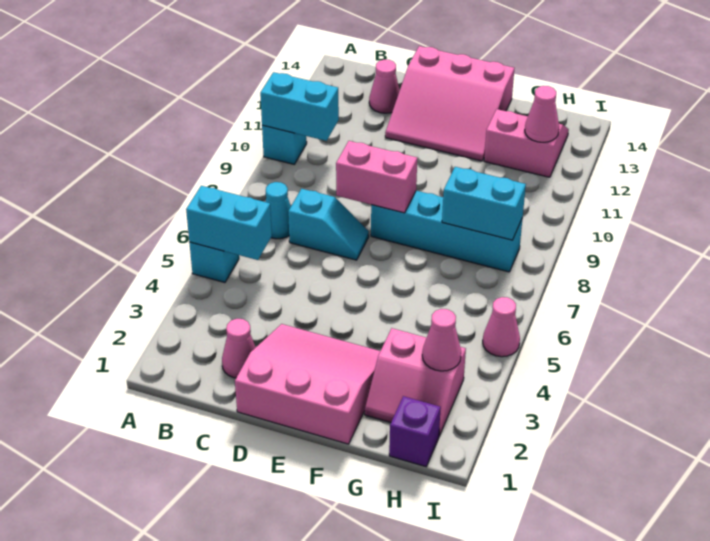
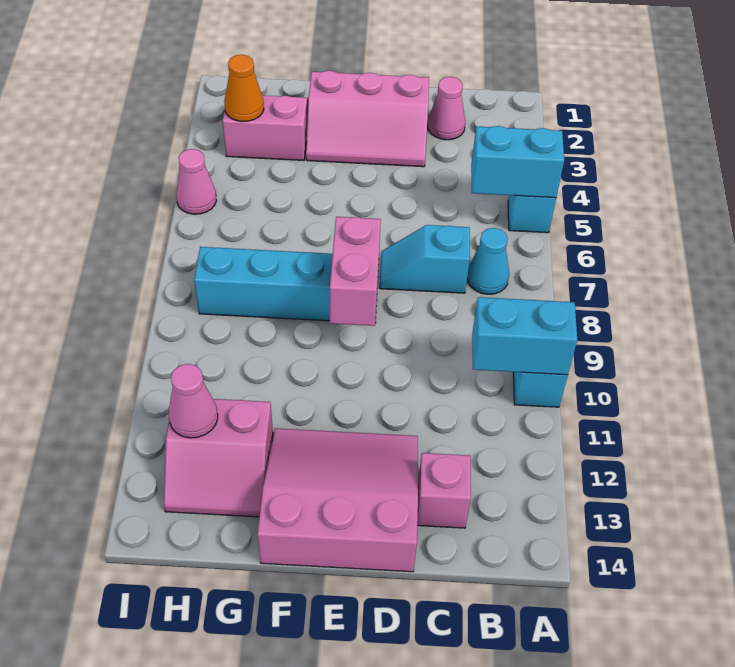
pink 1x1 cone [369,60,400,113] -> pink 1x1 brick [417,453,471,528]
pink 3x3 slope [235,324,380,444] -> pink 2x3 slope [306,71,429,167]
pink 1x2 brick [336,141,417,213] -> pink 1x2 brick turned to [330,217,381,326]
cyan 1x2 brick [442,167,526,240] -> none
purple 1x1 brick [389,396,441,467] -> none
pink 1x1 cone [422,309,461,371] -> orange 1x1 cone [224,55,264,122]

